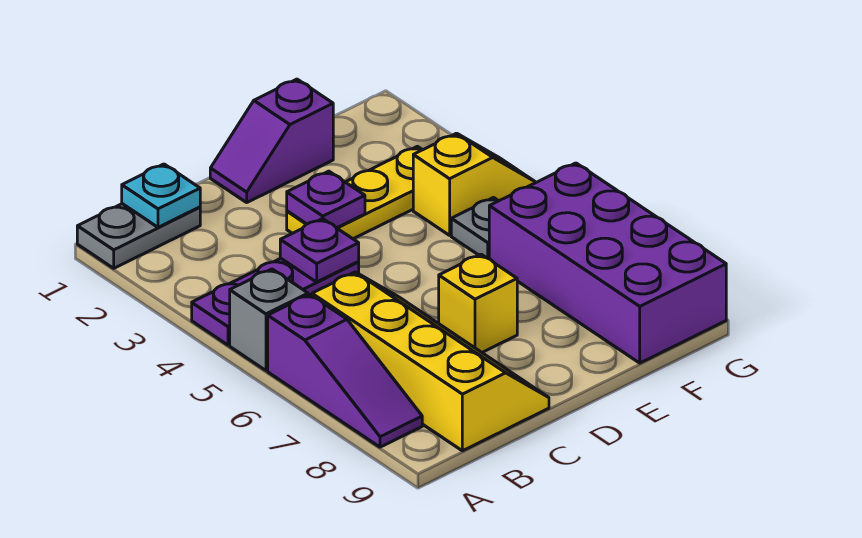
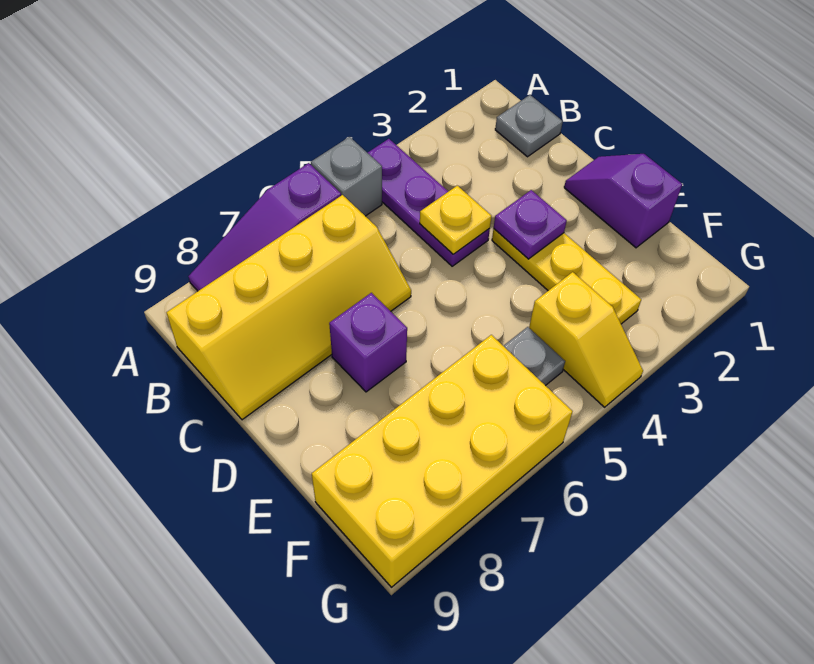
grey 1x2 plate [77,204,200,268] -> grey 1x1 plate [495,95,563,157]
cyan 1x1 plate [122,164,200,227] -> none
purple 1x1 plate [280,219,359,282] -> yellow 1x1 plate [420,186,491,254]
yellow 1x1 brick [439,254,517,352] -> purple 1x1 brick [329,293,407,392]
purple 2x4 brick [489,163,726,363] -> yellow 2x4 brick [312,335,573,587]

